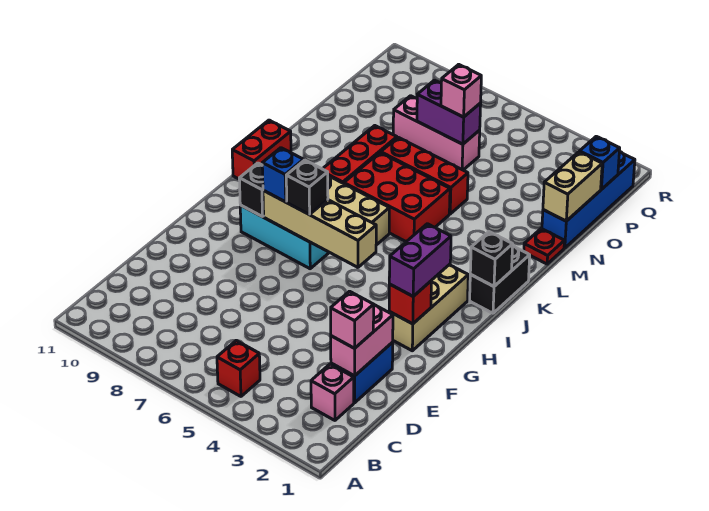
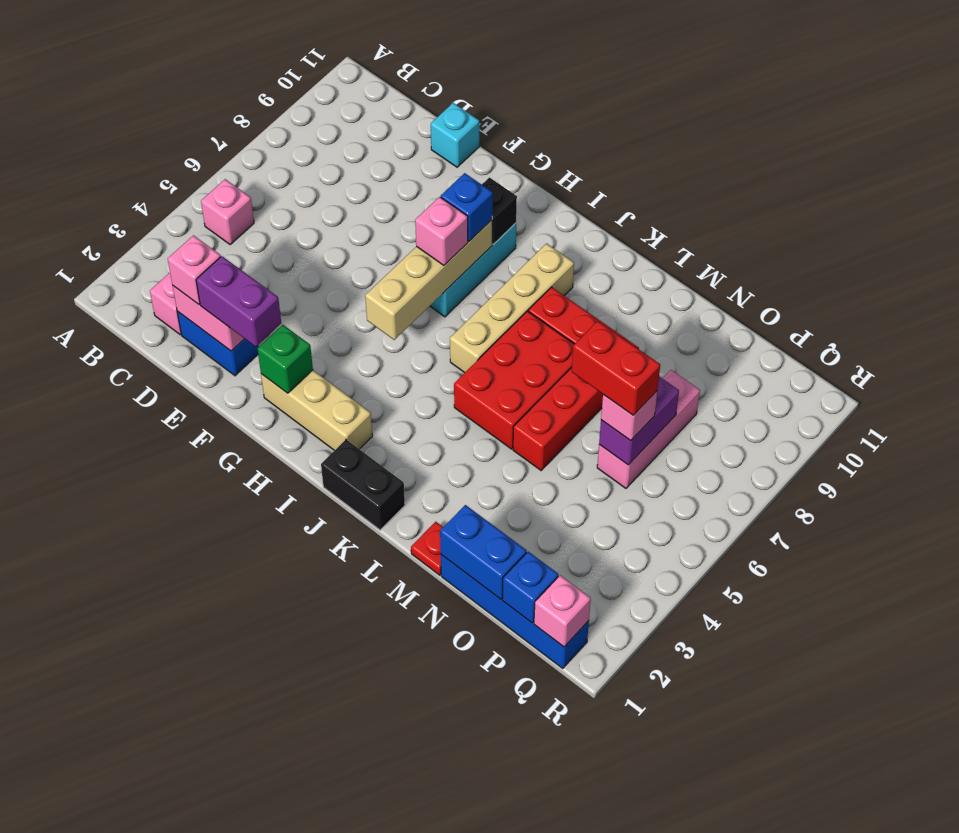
red 1x1 brick [217,340,260,396] -> pink 1x1 brick [201,179,254,244]
none -> cyan 1x1 brick [431,103,479,167]
red 1x1 brick [389,281,431,324] -> green 1x1 brick [257,325,313,393]
purple 1x2 brick [389,224,451,296] -> purple 1x2 brick moved to [196,256,281,347]
black 1x1 brick [286,160,328,214] -> pink 1x1 brick [415,197,468,265]
black 1x1 brick [470,232,513,286] -> none
red 1x2 brick [232,120,291,179] -> red 1x2 brick moved to [572,321,660,415]
tan 1x2 brick [543,152,602,221] -> blue 1x2 brick [440,505,527,599]
none -> pink 1x1 brick [534,575,591,647]

